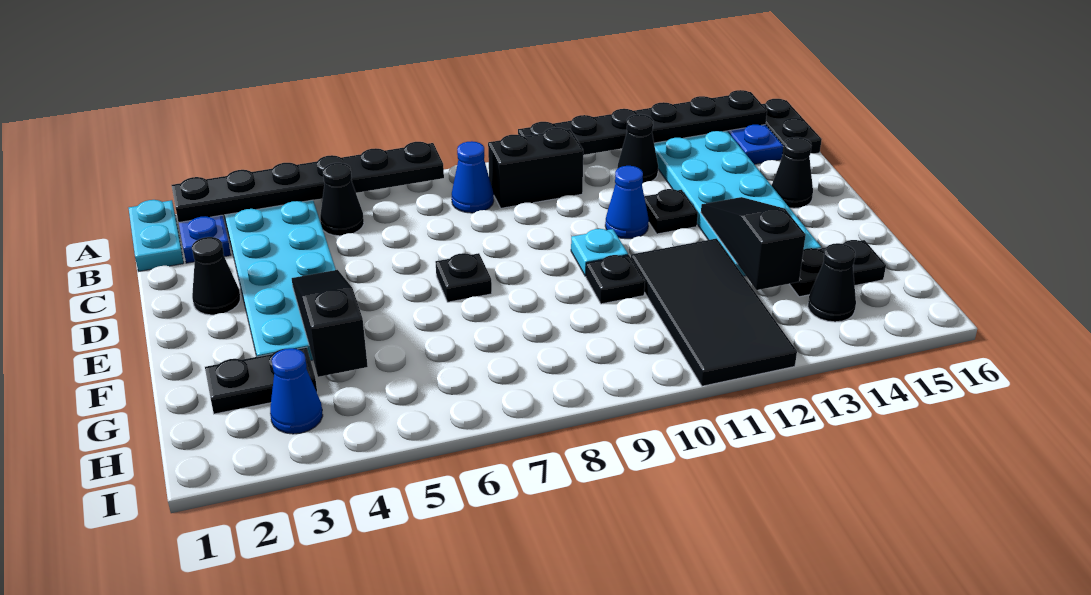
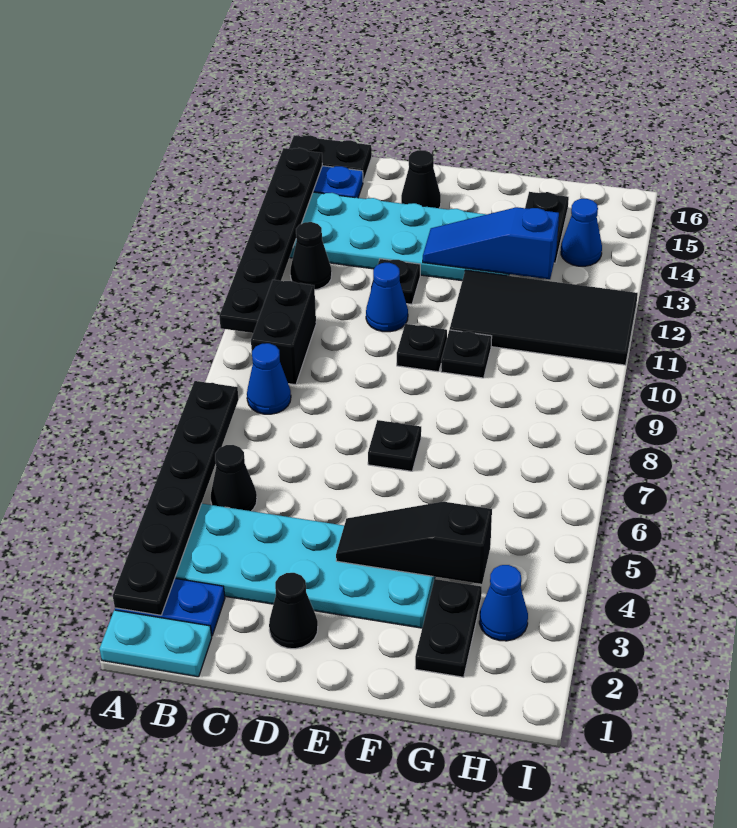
cyan 1x1 plate [571,229,628,276] -> black 1x1 plate [397,324,447,372]
black 1x3 slope [701,197,806,290] -> blue 1x3 slope [423,207,559,279]
black 1x1 cone [808,243,856,322] -> blue 1x1 cone [561,199,602,266]

